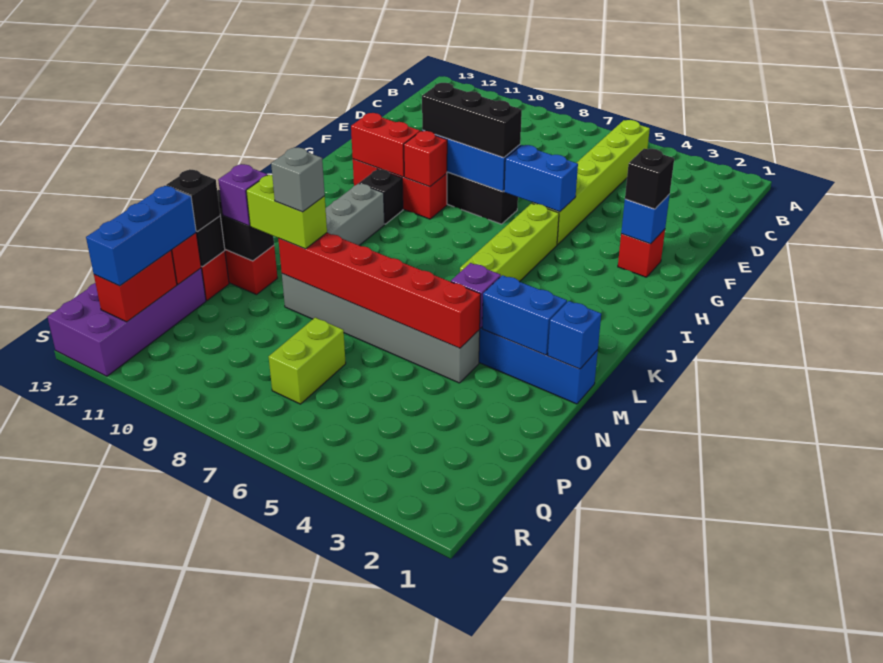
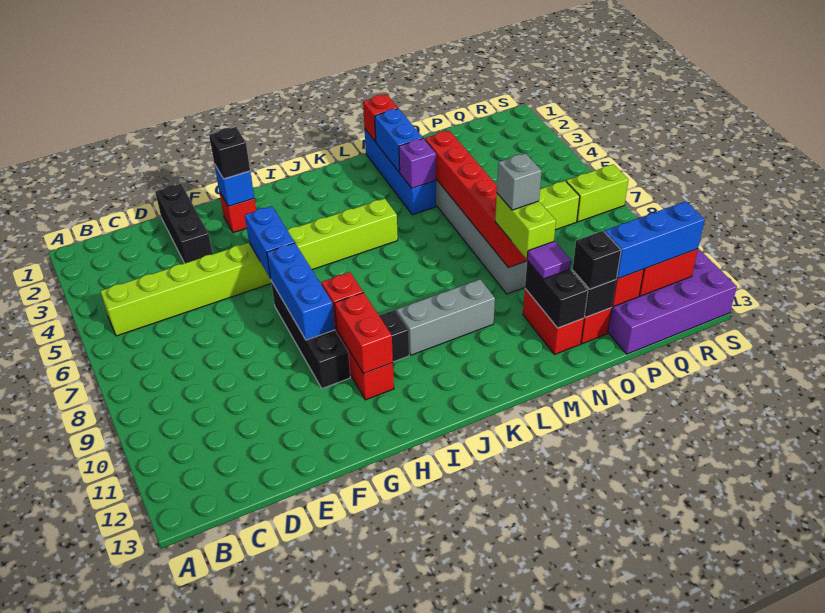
black 1x3 brick [422,83,522,158] -> black 1x3 brick moved to [155,184,213,263]
blue 1x1 brick [548,301,601,369] -> red 1x1 brick [363,94,398,142]
purple 1x1 brick [218,164,267,226] -> purple 1x1 tile [527,241,571,279]
none -> lime 1x2 brick [566,164,629,222]

